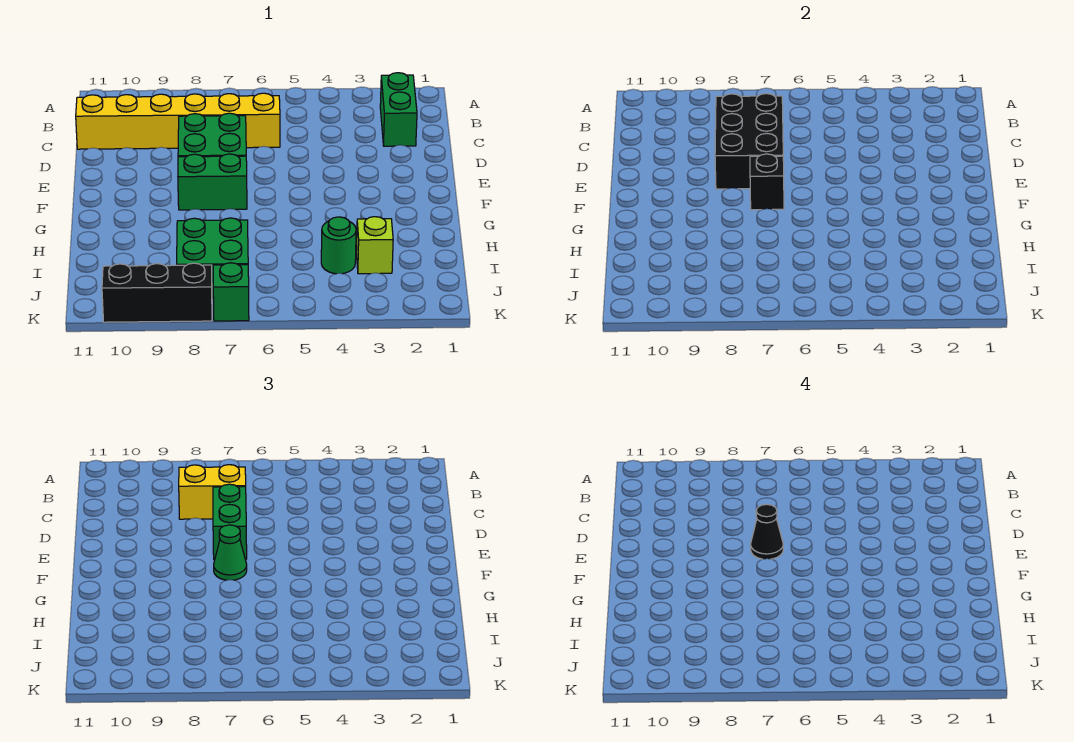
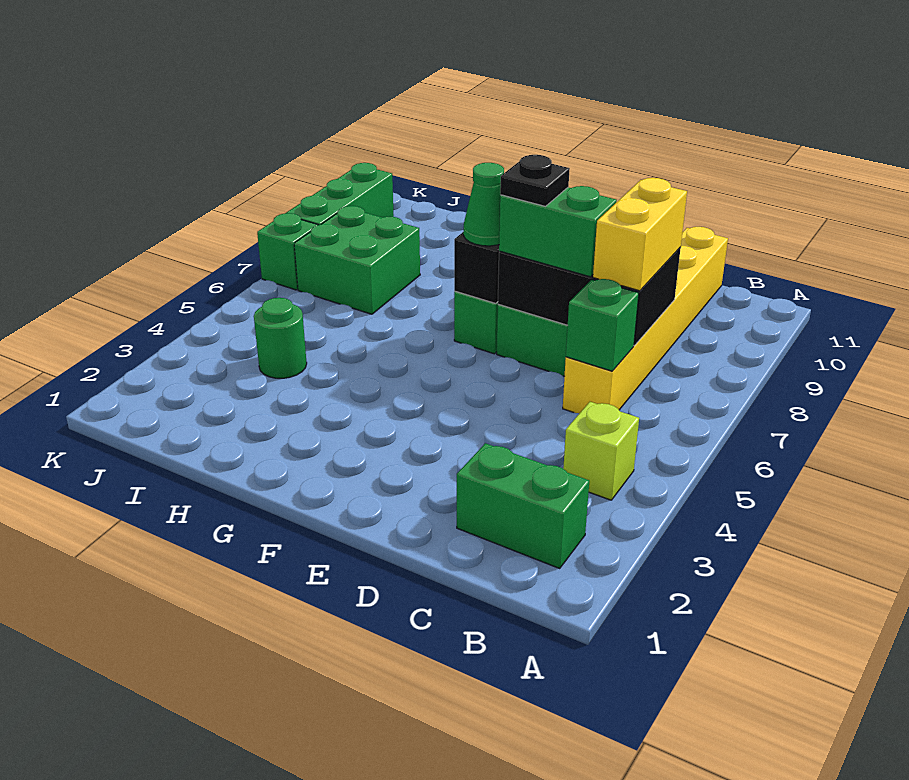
none -> green 1x1 brick [566,279,639,371]
black 1x1 cone [751,504,783,559] -> black 1x1 plate [500,155,570,206]
lime 1x1 brick [356,217,393,274] -> lime 1x1 brick moved to [563,402,639,500]
black 1x3 brick [102,263,212,322] -> green 1x3 brick [286,163,394,225]

